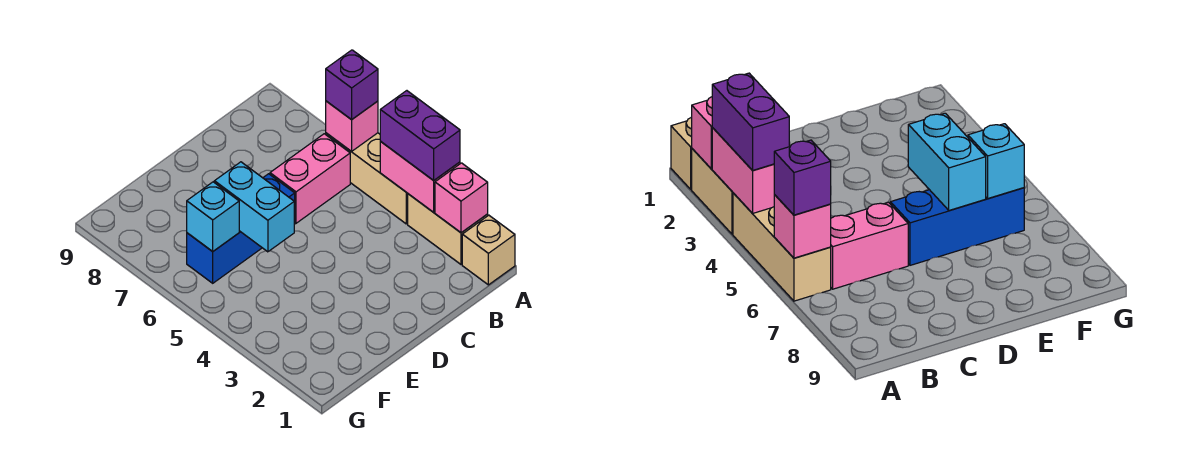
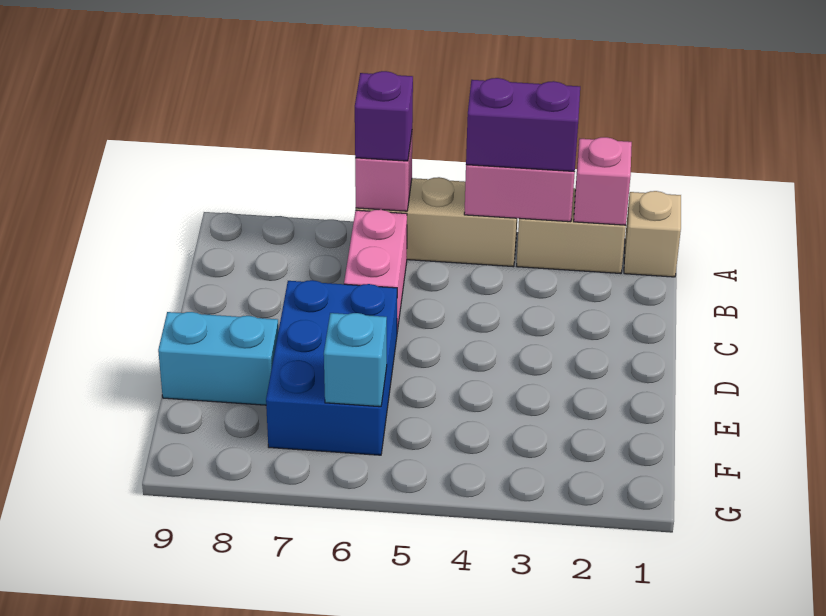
blue 1x3 brick [187,174,295,283] -> blue 2x3 brick [266,280,397,455]
cyan 1x2 brick [214,162,294,252] -> cyan 1x2 brick moved to [158,312,278,405]

